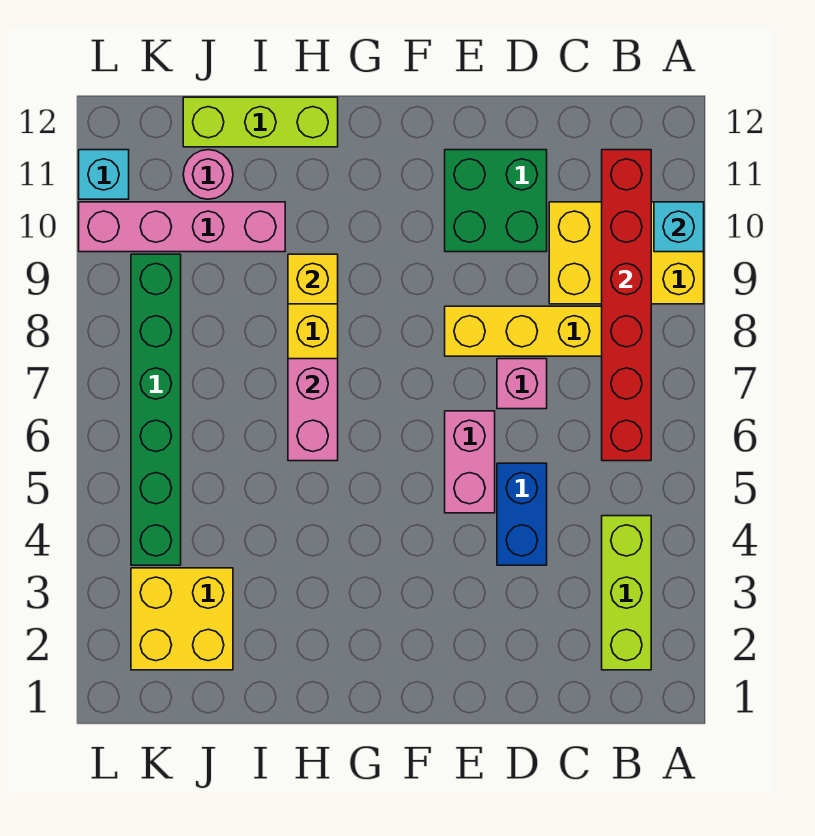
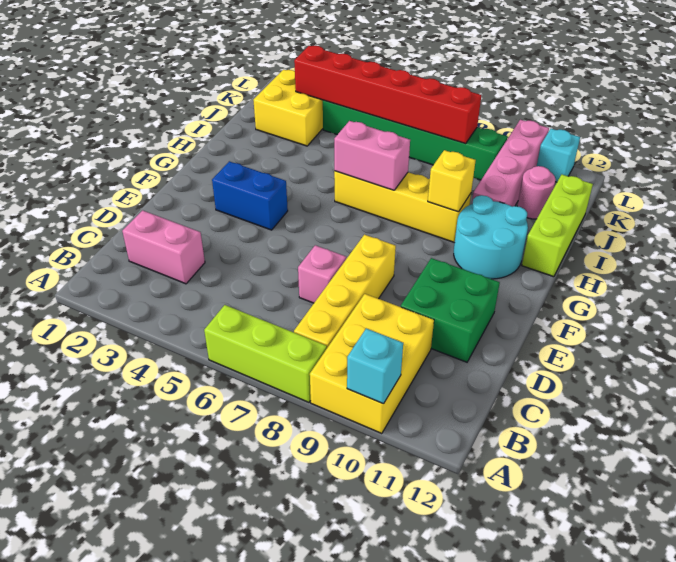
lime 1x3 brick [602,516,651,670] -> lime 1x3 brick moved to [204,305,327,402]
red 1x6 brick [602,150,651,461] -> red 1x6 brick moved to [294,46,481,144]
blue 1x2 brick [497,463,547,565] -> blue 1x2 brick moved to [212,161,288,230]
pink 1x2 brick [445,411,495,513] -> pink 1x2 brick moved to [122,210,205,284]
none -> cyan 2x2 round brick [454,195,528,279]

